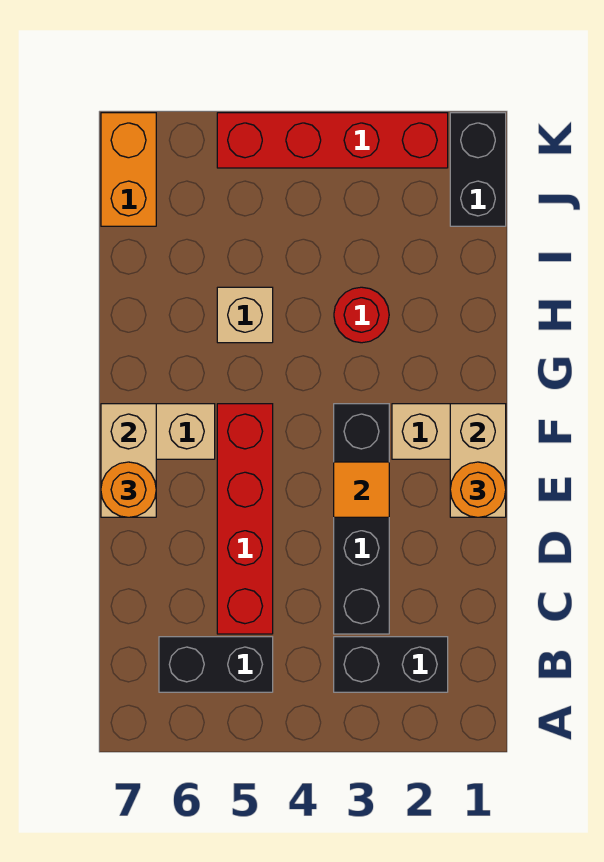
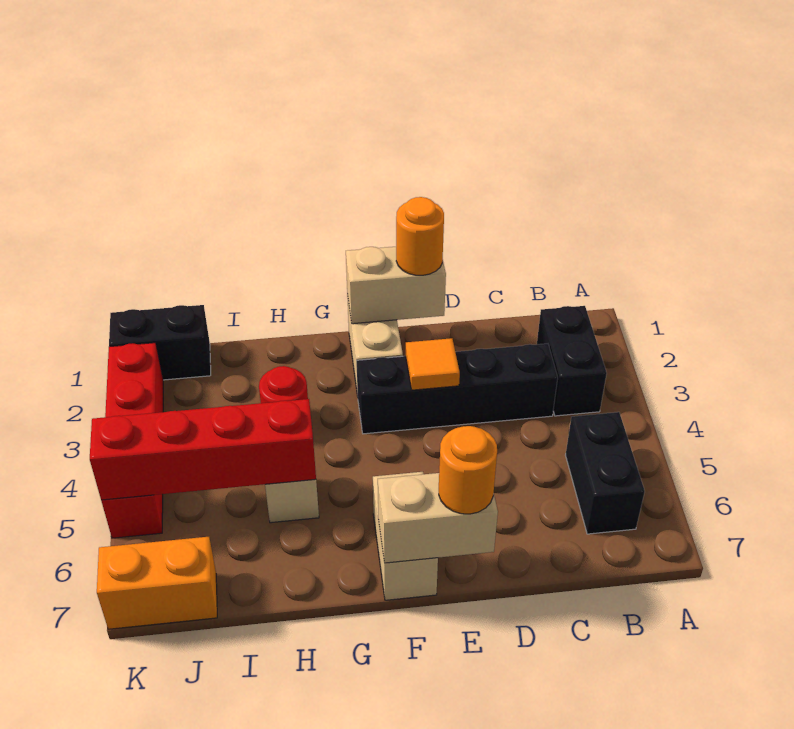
red 1x4 brick [217,404,273,634] -> red 1x4 brick moved to [90,399,316,500]

